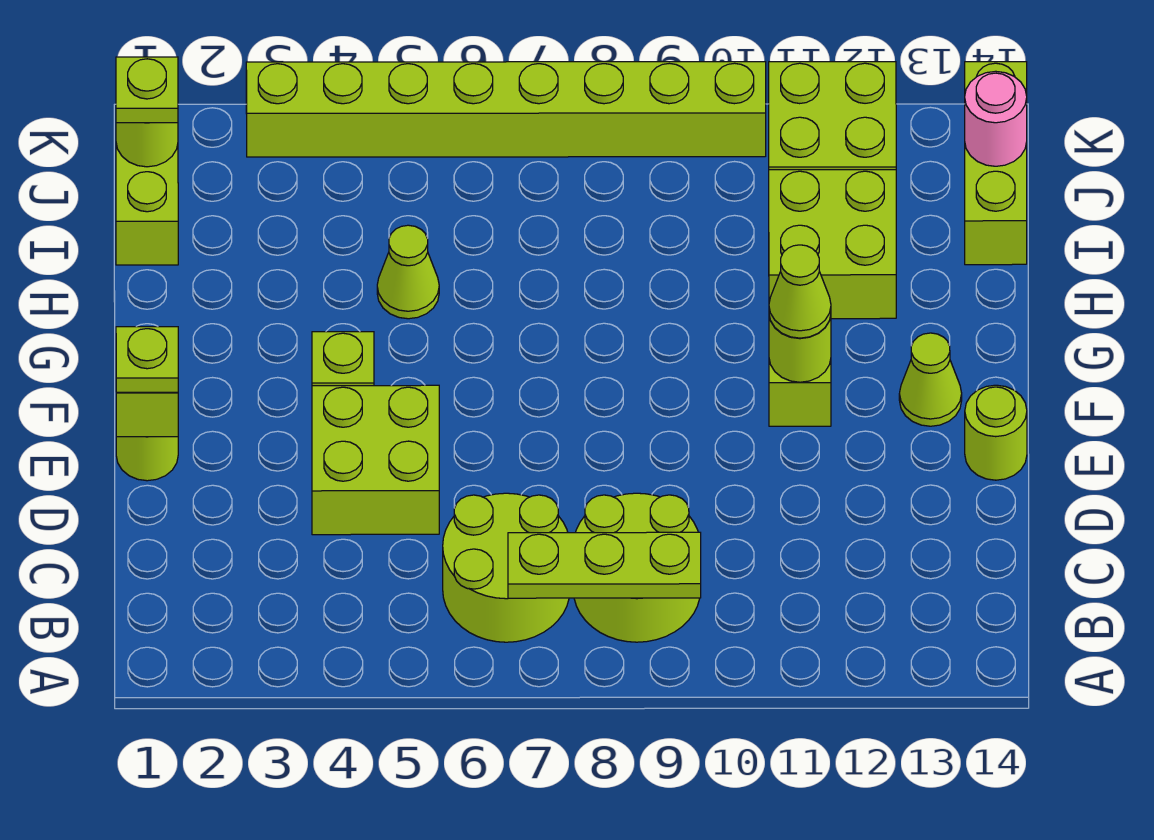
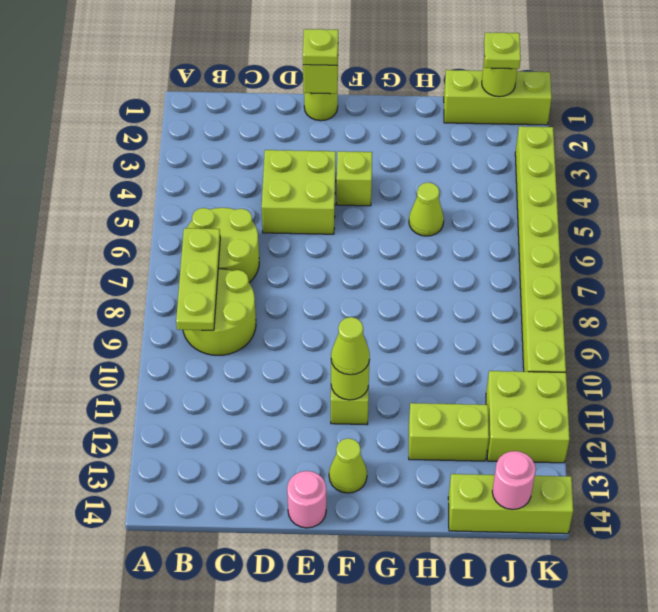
lime 1x1 round brick [965,385,1027,480] -> pink 1x1 round brick [287,471,326,528]
lime 2x2 brick [769,170,896,319] -> lime 1x2 brick [409,403,489,461]

